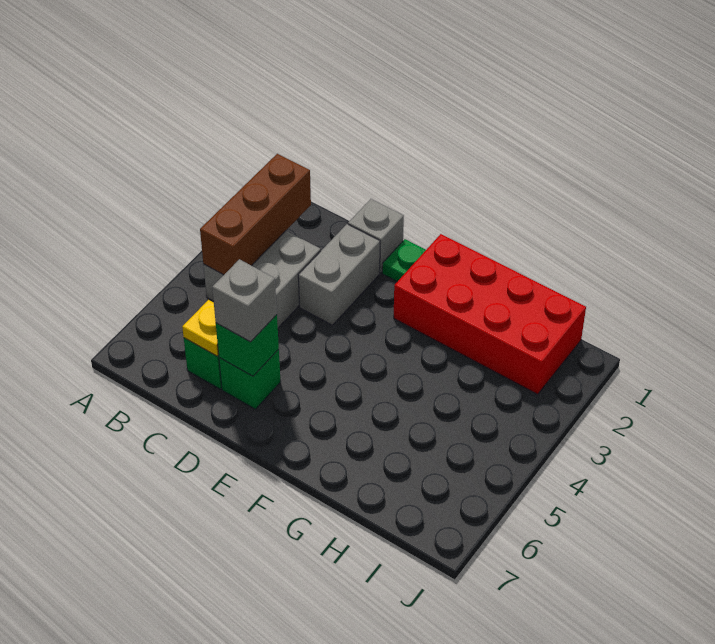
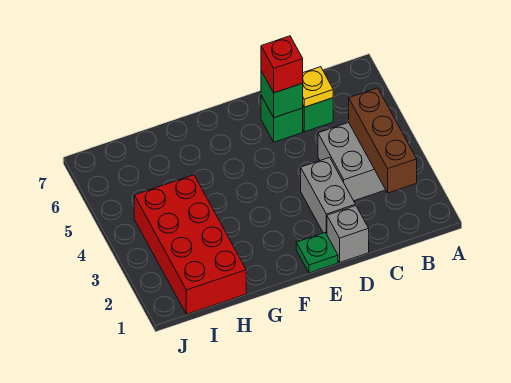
grey 1x1 brick [212,259,277,342] -> red 1x1 brick [261,36,303,93]
red 2x4 brick [394,234,586,394] -> red 2x4 brick turned to [134,175,246,314]

